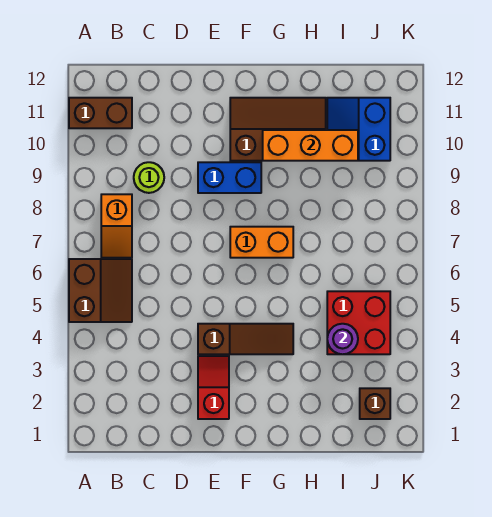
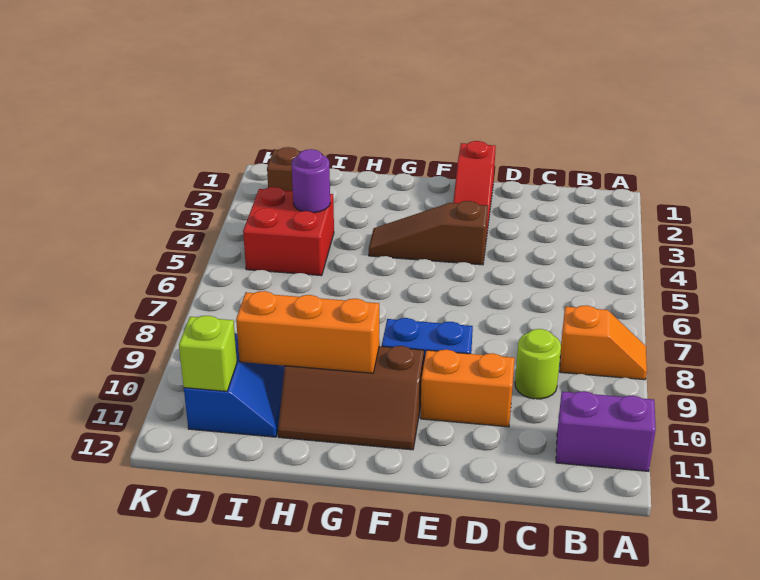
brown 2x2 slope [69,259,132,322] -> none
brown 1x2 brick [69,98,132,128] -> purple 1x2 brick [556,391,656,471]
orange 1x2 slope [101,194,132,258] -> orange 1x2 slope turned to [560,305,647,380]
red 1x2 slope [198,356,229,419] -> red 1x3 slope [453,141,496,239]
orange 1x2 brick [230,227,293,258] -> orange 1x2 brick moved to [421,350,515,427]
none -> lime 1x1 brick [179,316,237,391]

